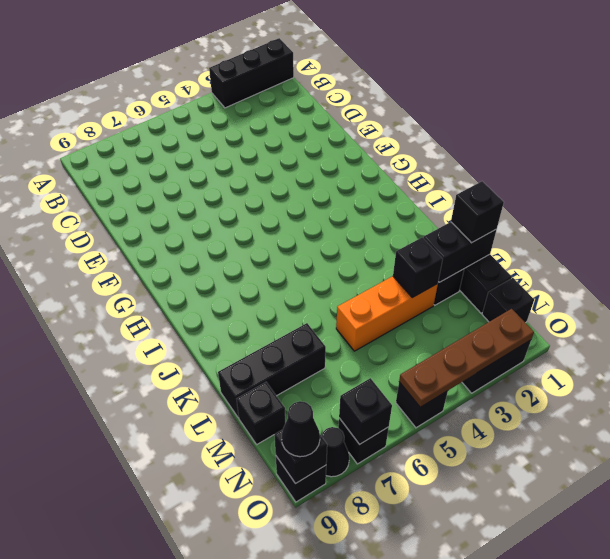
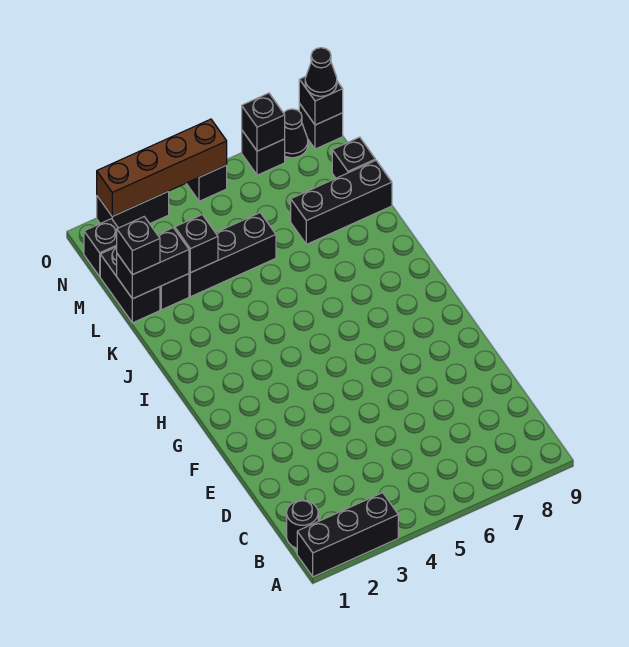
none -> black 1x1 round brick [287,500,318,548]
orange 1x3 brick [336,276,438,351] -> black 1x3 brick [189,213,276,297]
brown 1x4 plate [399,309,534,407] -> brown 1x4 brick [97,119,227,216]

